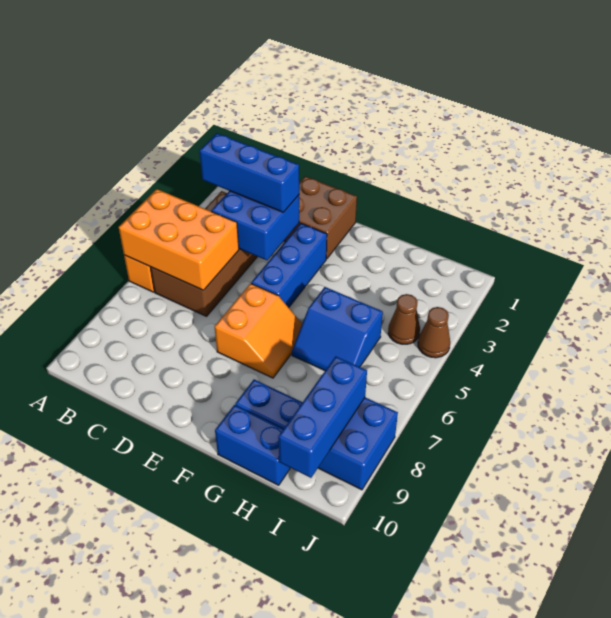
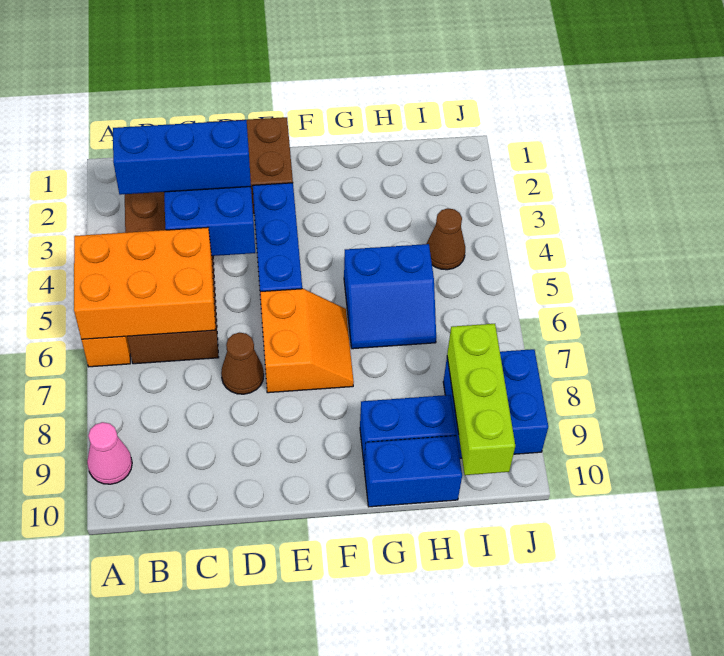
none -> pink 1x1 cone [87,422,132,484]
blue 1x3 brick [278,356,367,478] -> lime 1x3 brick [447,324,515,475]
brown 1x1 cone [418,307,450,358] -> brown 1x1 cone moved to [221,333,264,394]

